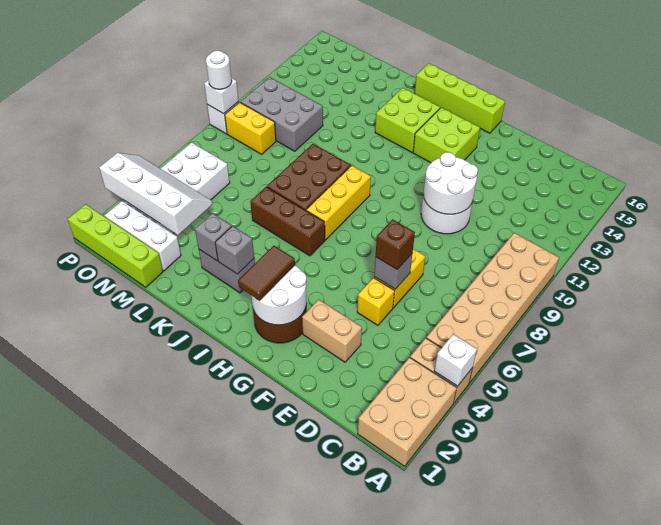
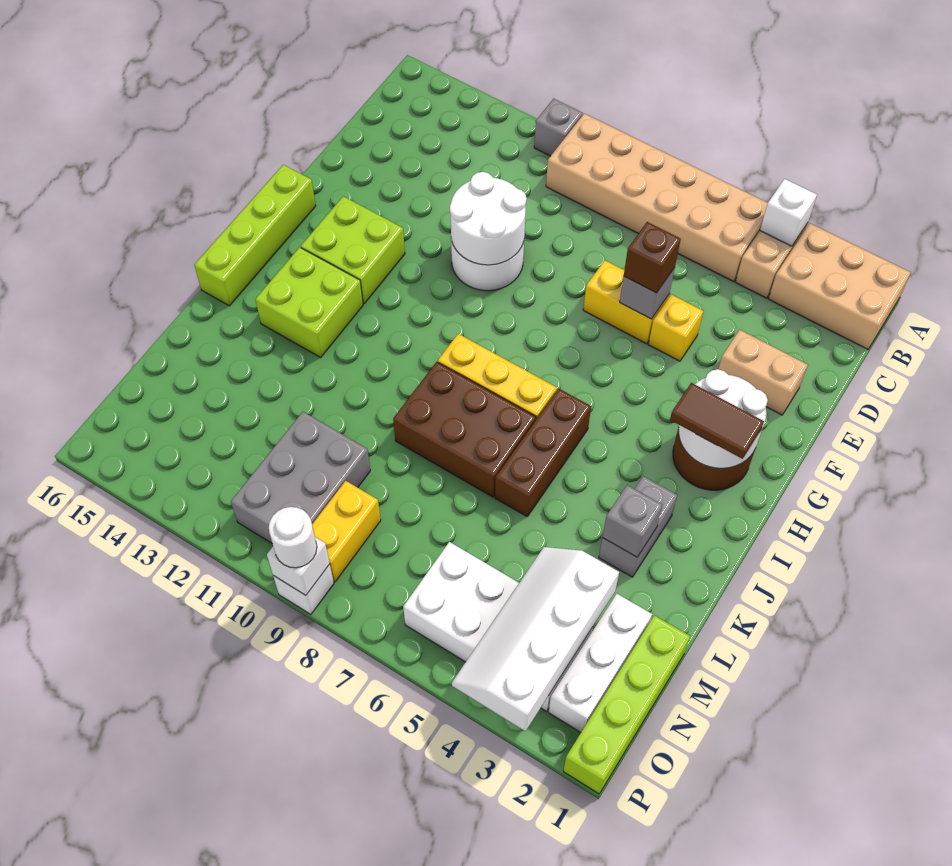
tan 1x2 brick [302,299,362,362] -> tan 1x2 brick turned to [719,330,808,415]
grey 1x1 brick [215,226,254,274] -> grey 1x1 brick moved to [534,99,583,156]

